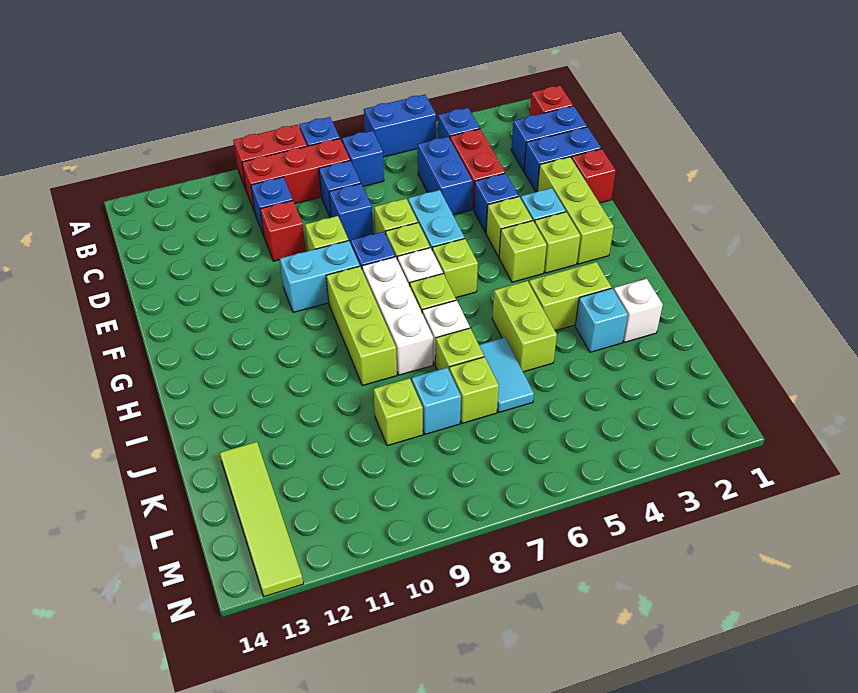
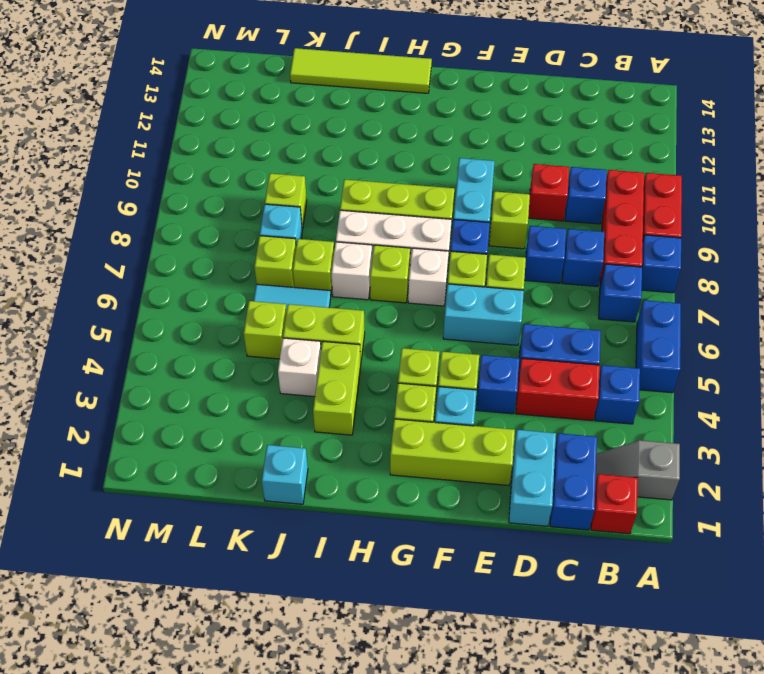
none -> grey 1x2 slope [596,440,680,500]
blue 1x2 brick [524,127,601,192] -> cyan 1x2 brick [509,430,556,526]
red 1x1 brick [572,149,616,203] -> none
lime 1x1 brick [432,239,478,298] -> lime 1x1 brick moved to [244,301,287,359]
white 1x1 brick [614,279,663,342] -> white 1x1 brick moved to [278,338,321,397]
cyan 1x1 brick [575,288,628,352] -> cyan 1x1 brick moved to [262,445,308,504]
lime 1x4 tile [220,442,303,597] -> lime 1x4 tile moved to [290,48,432,93]

